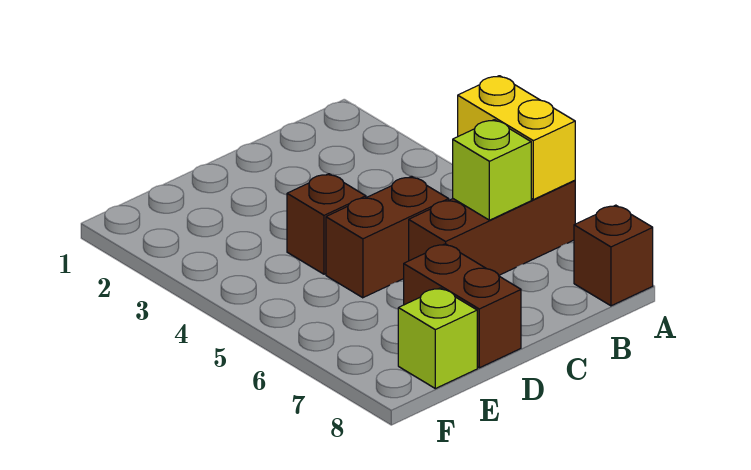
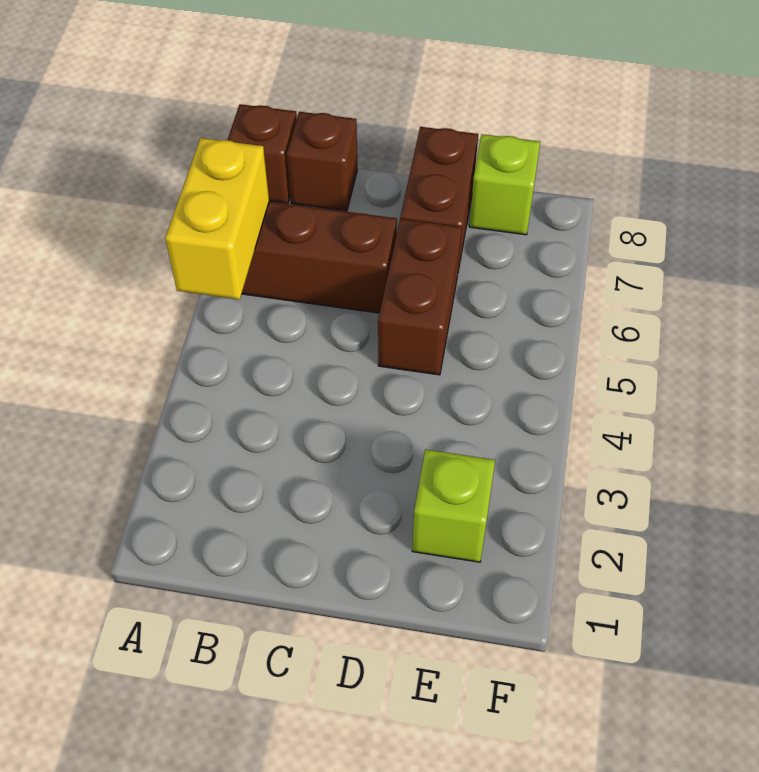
lime 1x1 brick [453,120,531,220] -> lime 1x1 brick moved to [412,449,495,562]
brown 1x2 brick [326,176,449,298] -> brown 1x2 brick turned to [378,219,462,375]
brown 1x1 brick [287,174,366,274] -> brown 1x1 brick moved to [287,112,357,211]

